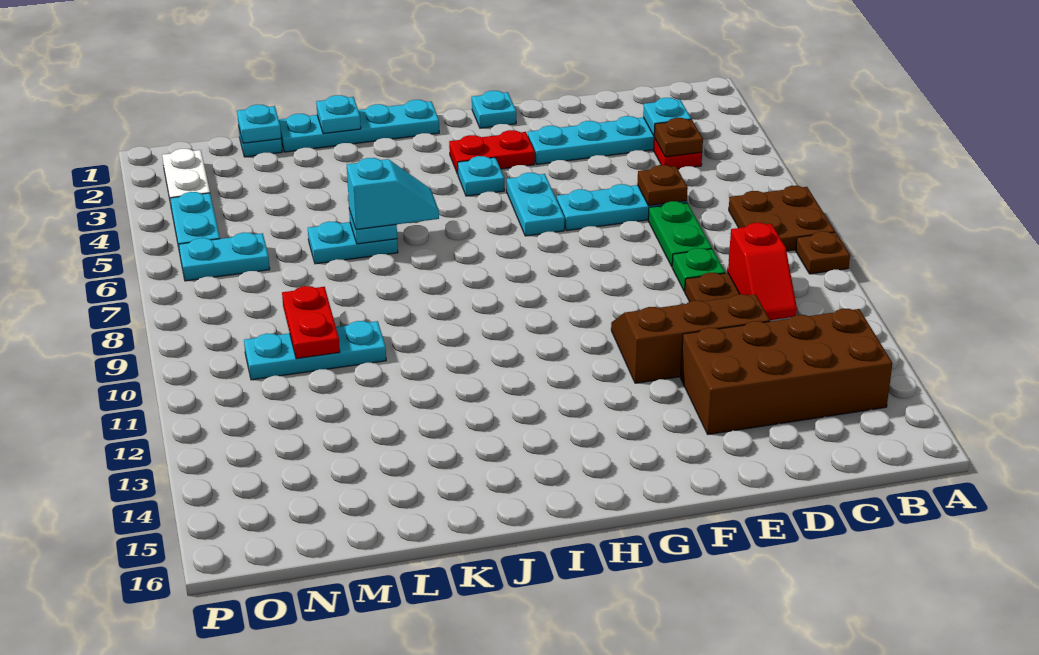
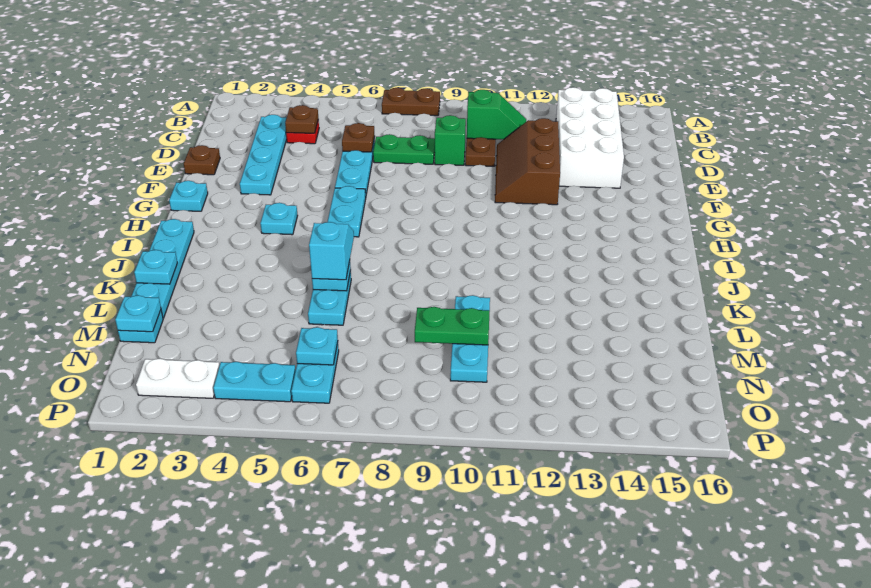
brown 2x2 plate [729,186,835,251] -> brown 1x2 plate [382,88,440,116]
brown 1x1 plate [796,231,850,274] -> brown 1x1 plate moved to [184,145,220,175]
brown 2x4 brick [681,309,892,434] -> white 2x4 brick [556,87,624,188]
cyan 1x1 plate [643,98,691,135] -> cyan 1x1 plate moved to [296,327,338,365]
red 1x2 slope [728,223,797,320] -> green 1x2 slope [467,90,526,139]
green 1x1 plate [672,248,725,291] -> green 1x1 brick [435,115,466,165]
red 1x2 plate [449,130,535,174] -> none
cyan 1x2 plate [507,173,565,236] -> cyan 1x2 plate turned to [328,186,366,237]
red 1x2 plate [282,286,340,359] -> green 1x2 plate [415,307,490,345]

